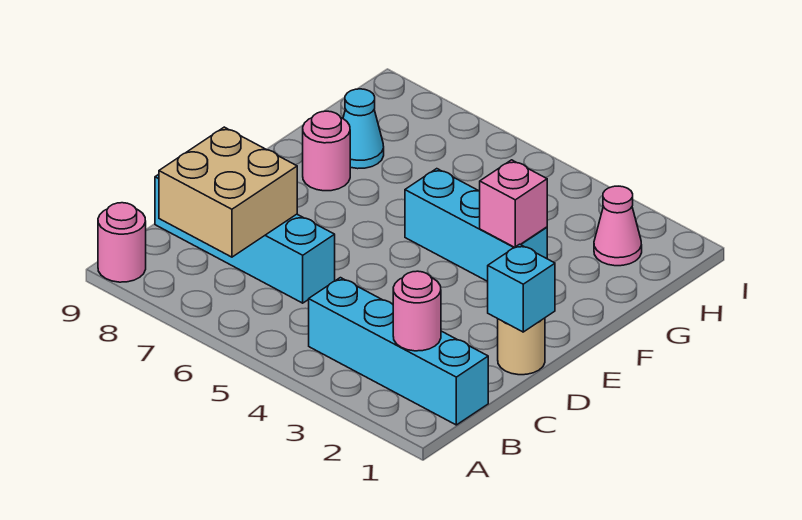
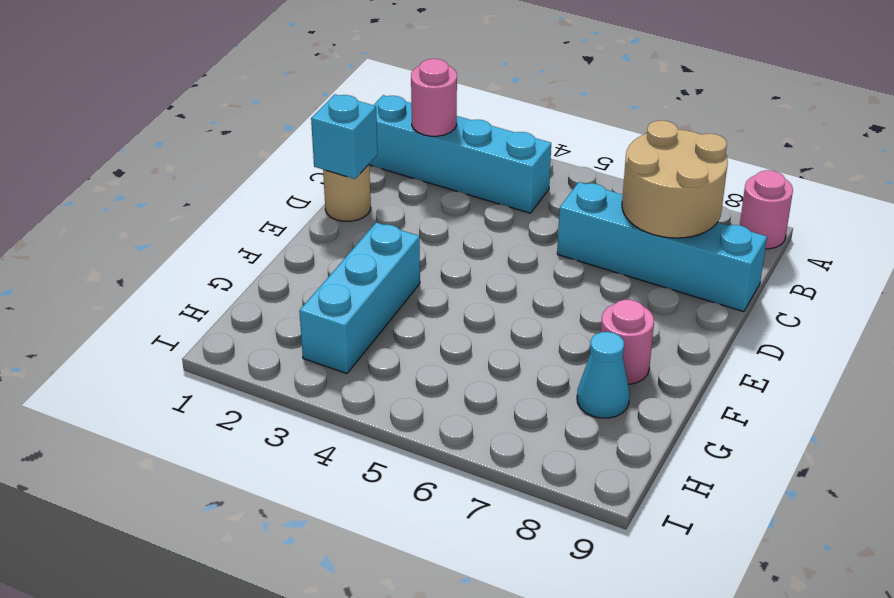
tan 2x2 brick [159,127,297,257] -> tan 2x2 round brick [622,120,728,238]
cyan 1x3 brick [405,169,547,281] -> cyan 1x3 brick turned to [299,223,420,374]
pink 1x1 brick [480,160,547,247] -> none
pink 1x1 cone [594,186,642,266] -> none

